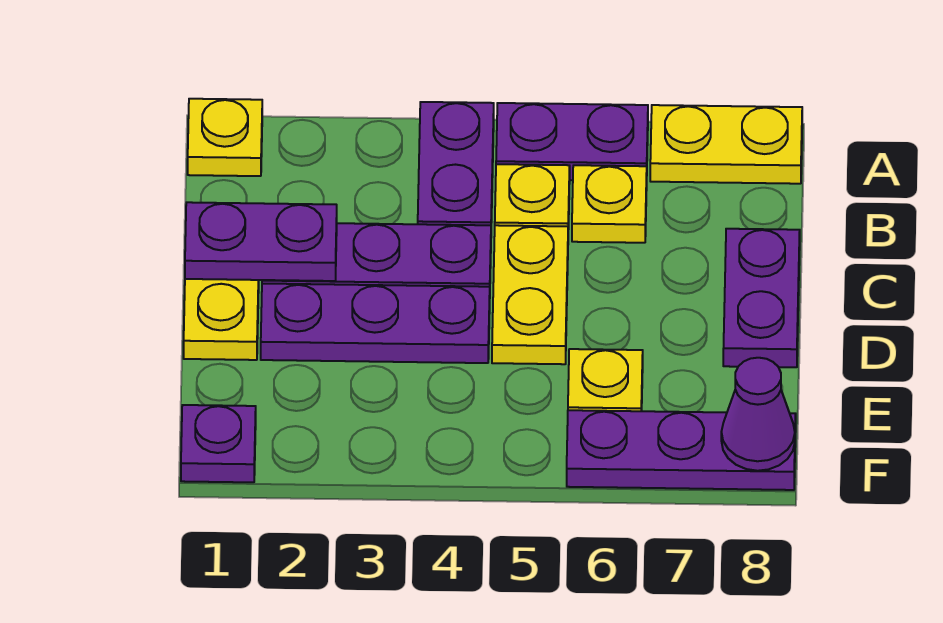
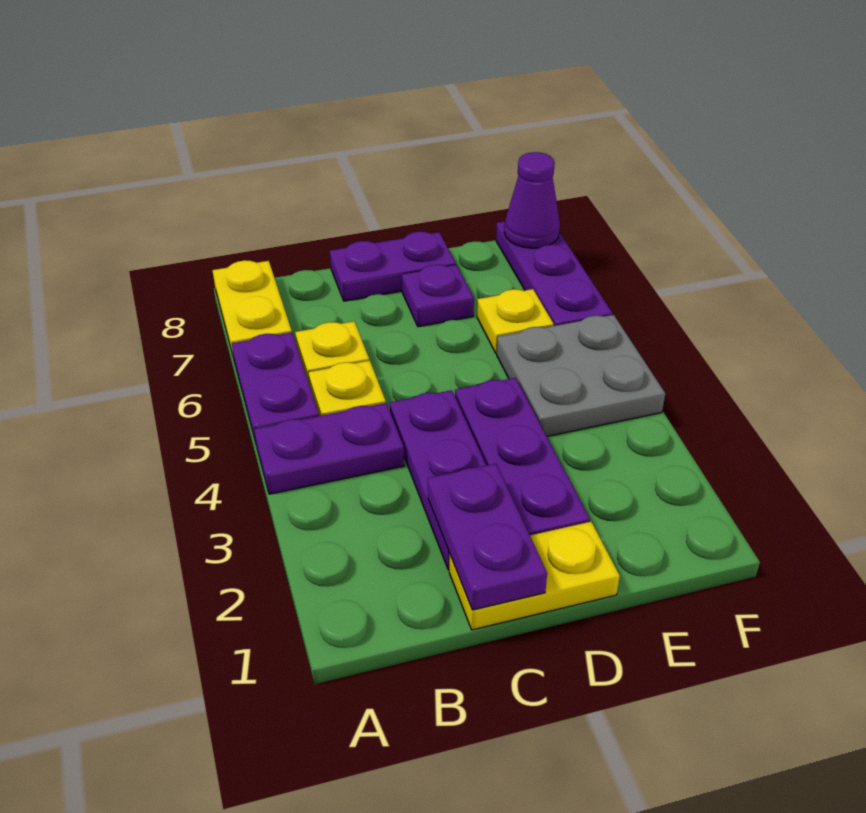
yellow 1x1 plate [188,99,262,176] -> none
yellow 1x2 plate [492,225,568,364] -> none
none -> grey 2x2 plate [497,315,665,436]
purple 1x1 plate [181,405,256,482] -> purple 1x1 plate moved to [402,265,474,327]

